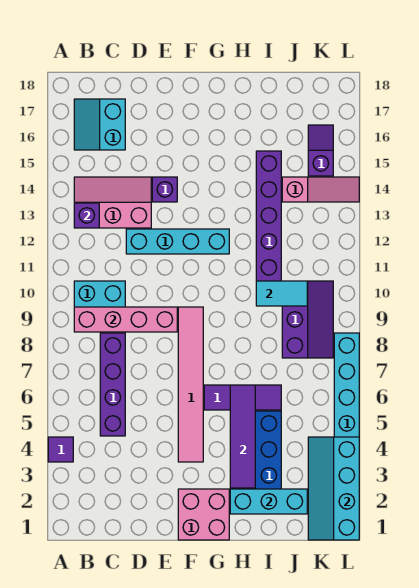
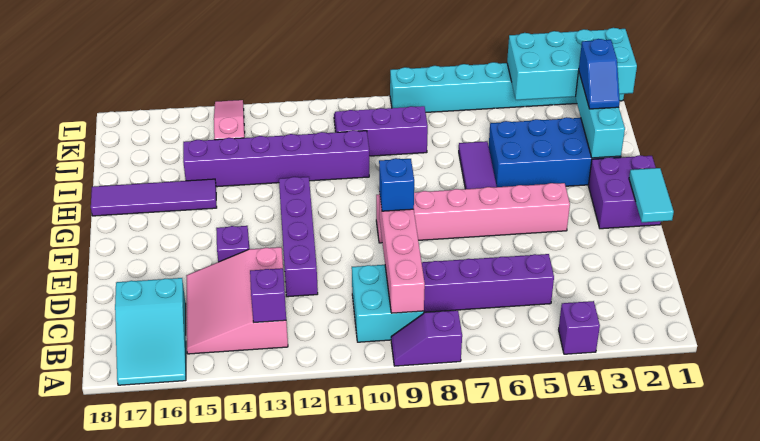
purple 1x1 tile [48,437,73,462] -> purple 1x1 brick [559,301,600,354]
pink 2x3 slope [74,177,151,228] -> pink 3x3 slope [186,247,288,354]
cyan 2x2 slope [74,99,125,150] -> cyan 2x3 slope [115,278,186,385]
cyan 1x4 brick [126,229,229,254] -> purple 1x4 brick [279,177,318,297]
none -> blue 1x1 brick [379,158,414,211]
pink 2x2 brick [178,489,229,540] -> purple 2x2 brick [588,155,661,229]
pink 1x6 tile [178,307,203,462] -> pink 1x6 brick [376,183,570,243]
purple 1x4 tile [230,385,255,488] -> purple 1x4 tile moved to [91,179,217,216]
none -> blue 1x2 slope [579,39,620,109]
cyan 1x2 tile [256,281,307,306] -> cyan 1x2 tile moved to [629,168,674,222]
cyan 2x4 slope [308,437,359,540] -> cyan 2x4 brick [507,28,637,100]
purple 1x2 slope [308,125,333,176] -> purple 1x2 slope moved to [391,310,462,366]

